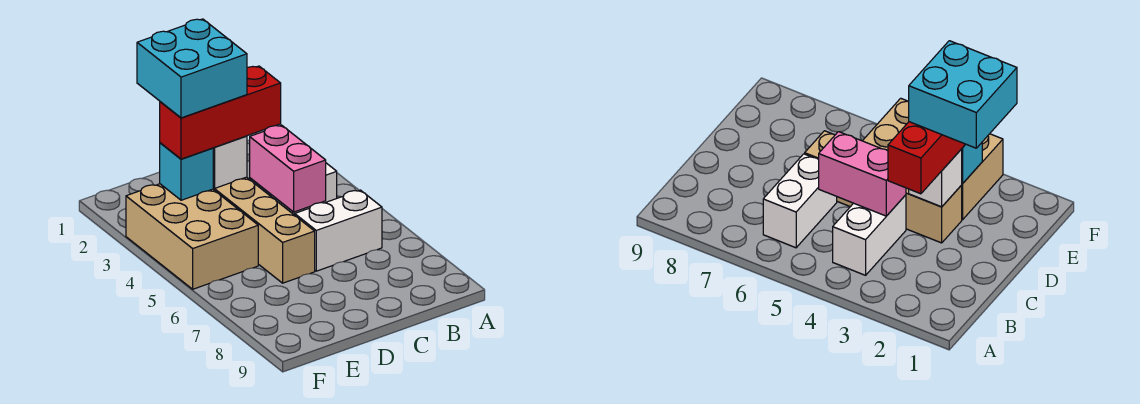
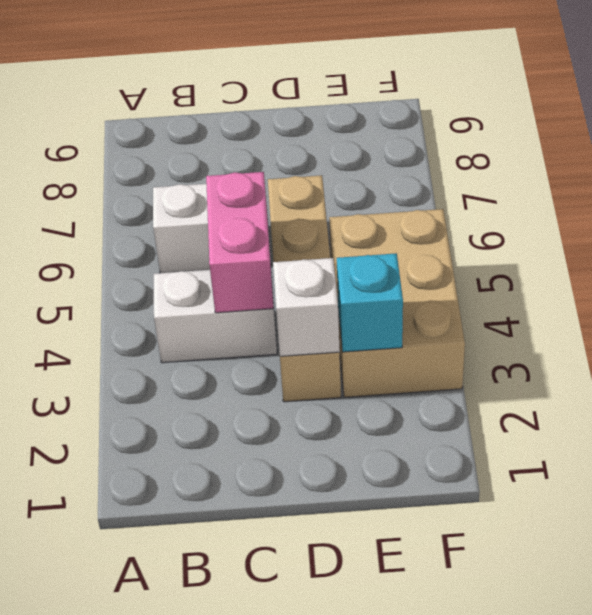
red 1x3 brick [160,66,281,159] -> none
cyan 2x2 brick [137,19,247,118] -> none

